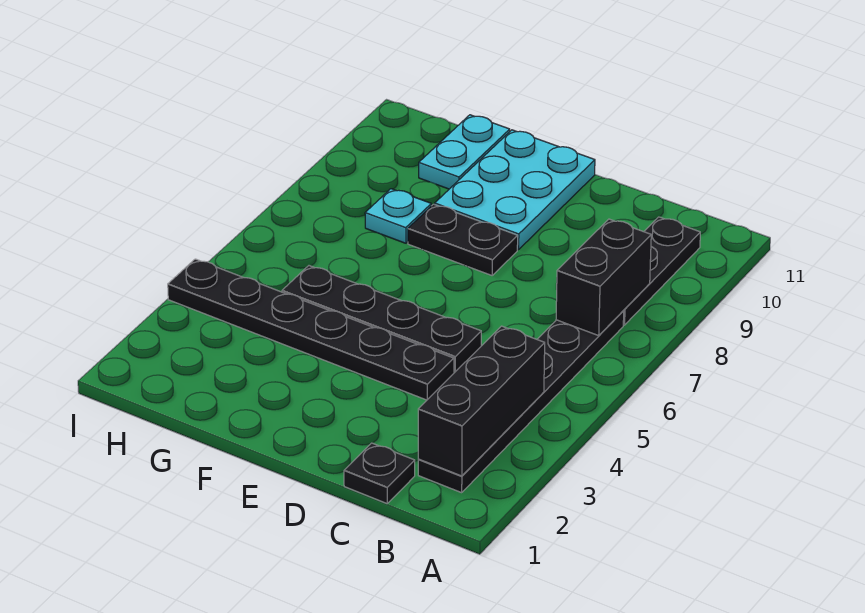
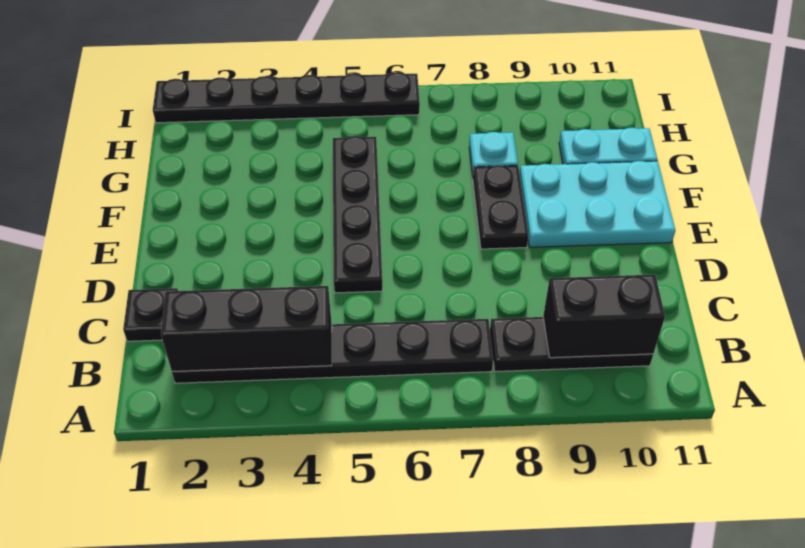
black 1x2 brick [556,219,651,336] -> black 1x2 brick moved to [543,275,665,358]
black 1x6 plate [168,259,454,400] -> black 1x6 plate turned to [153,72,420,123]

